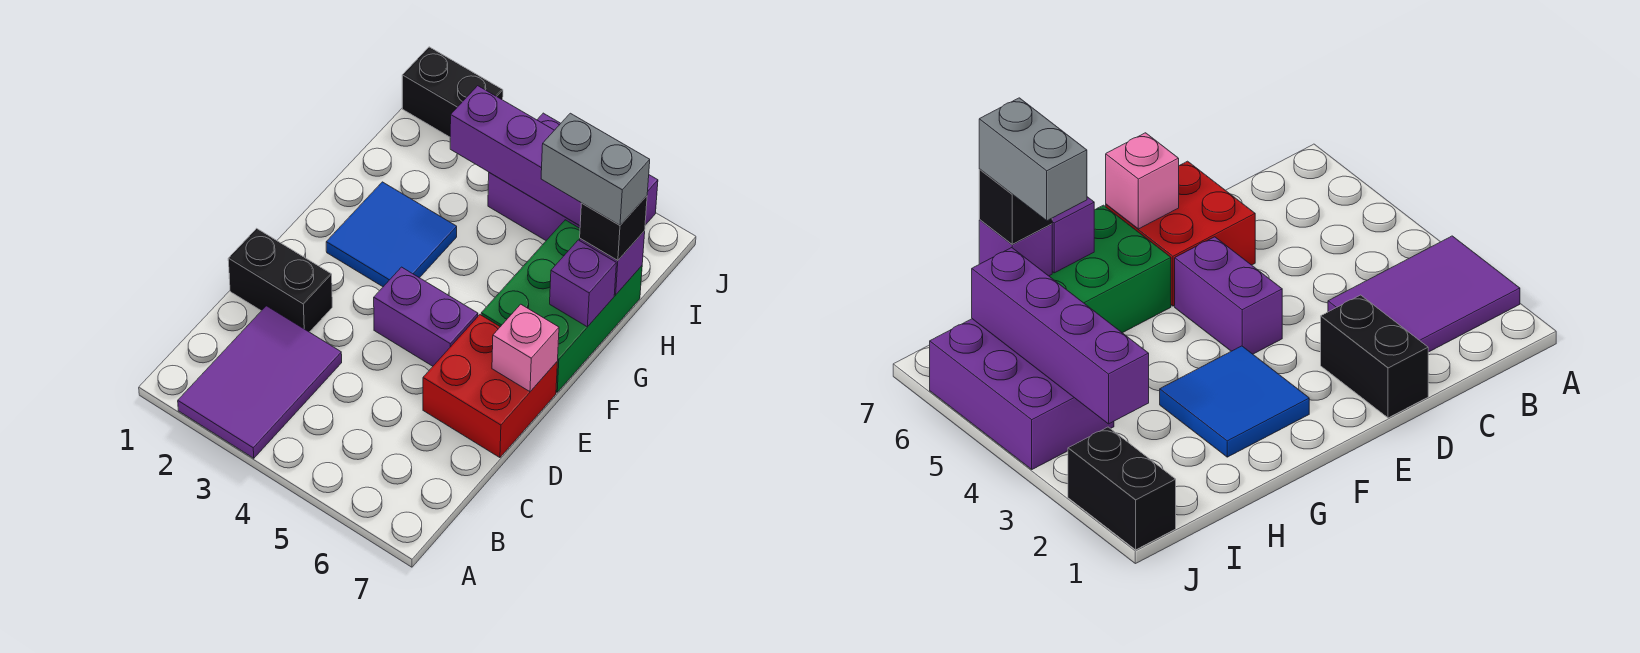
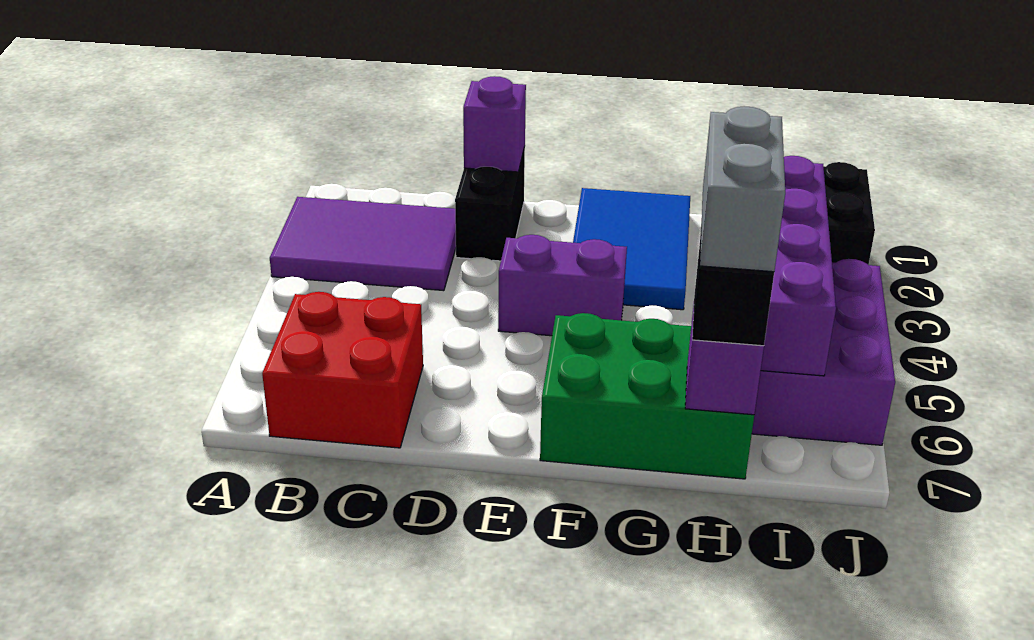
red 2x2 brick [423,315,557,458] -> red 2x2 brick moved to [262,292,423,448]
purple 1x2 brick [374,267,478,366] -> purple 1x2 brick turned to [498,235,627,336]
pink 1x1 brick [492,304,559,392] -> none
blue 2x2 tile [326,182,457,287] -> blue 2x3 tile [573,188,690,310]
purple 1x1 brick [550,240,616,327] -> purple 1x1 brick moved to [463,76,526,172]

